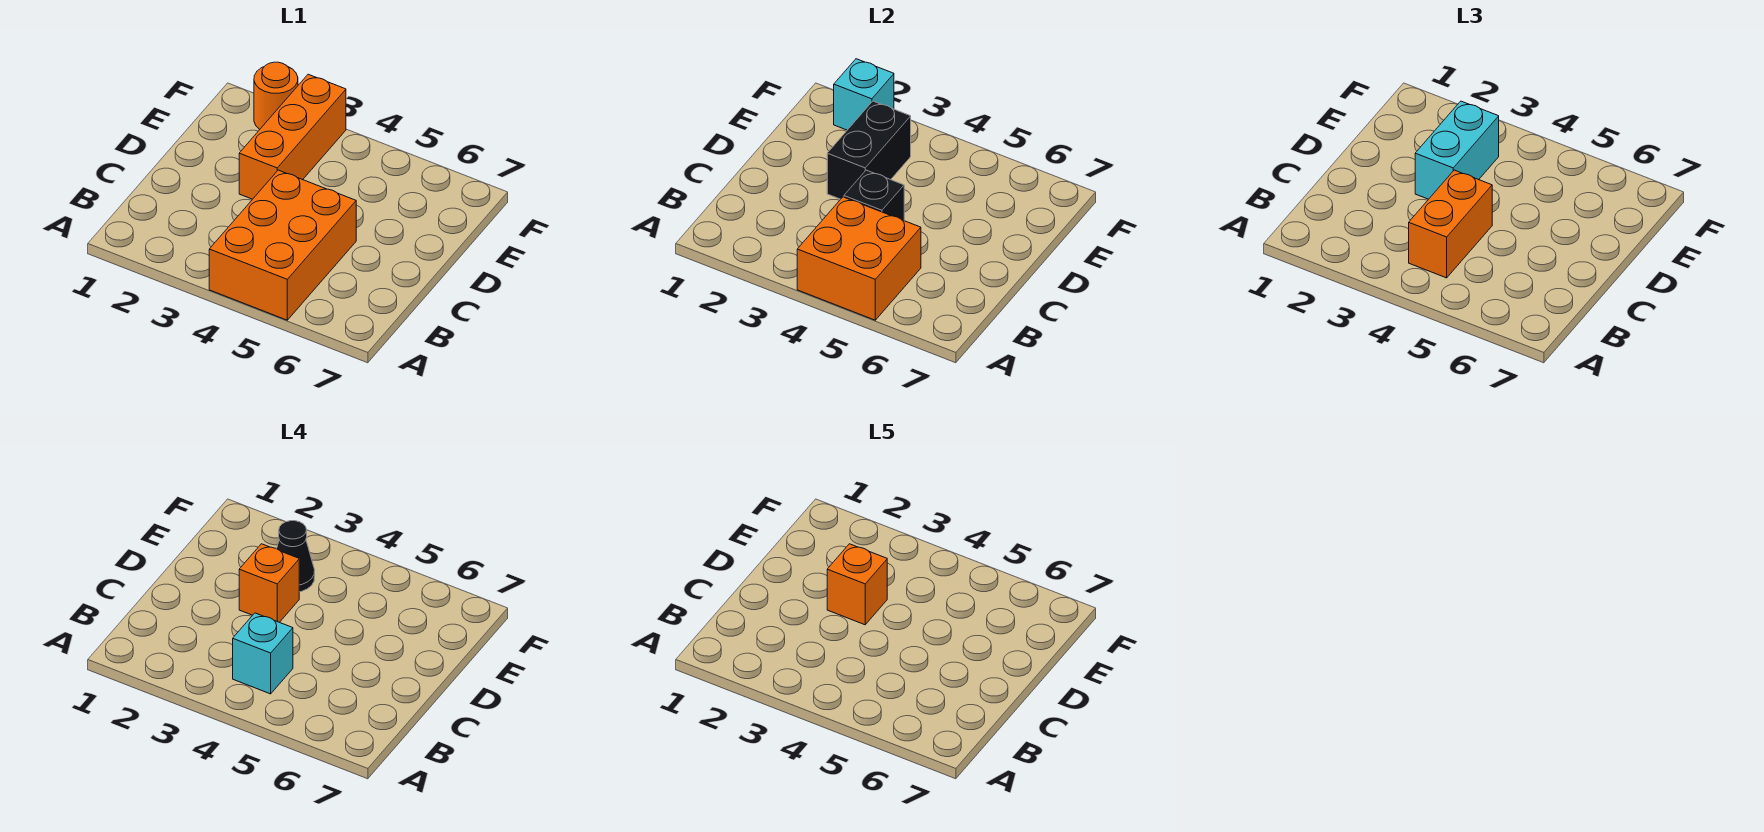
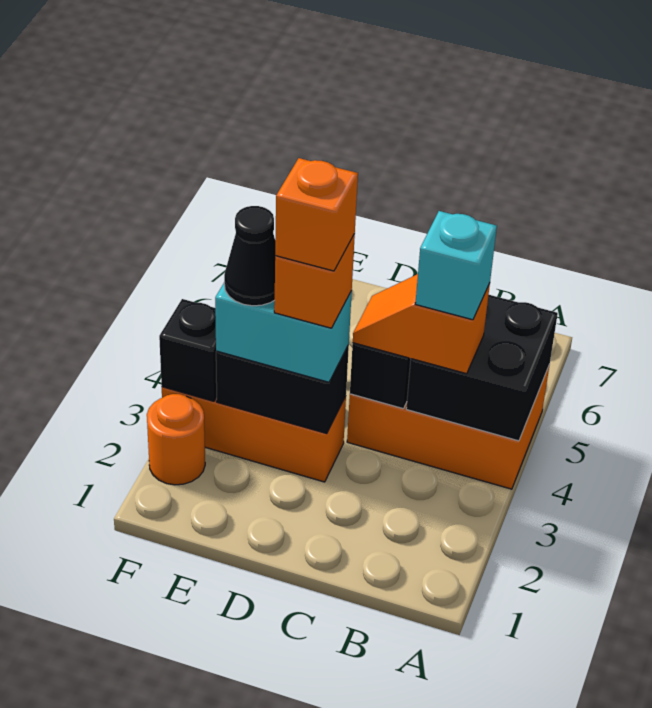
orange 2x2 brick [797,197,921,320] -> black 2x2 brick [406,295,558,441]
orange 1x2 brick [1409,170,1492,278] -> orange 1x2 slope [353,274,490,374]
cyan 1x1 brick [834,59,894,130] -> none
none -> black 1x1 brick [159,299,217,401]

